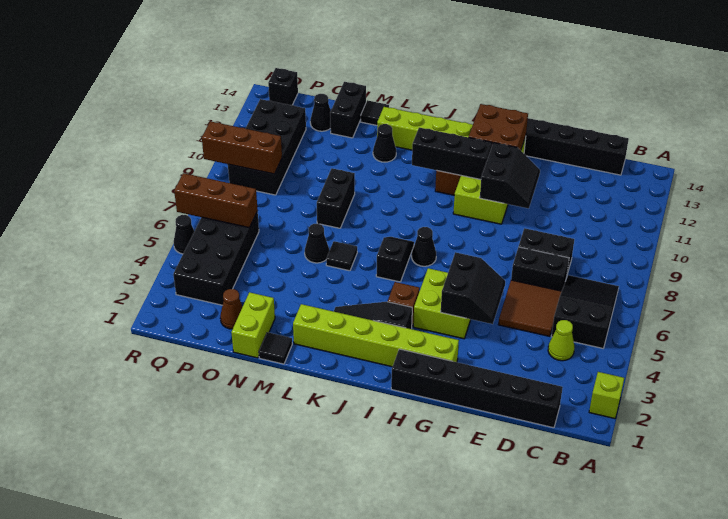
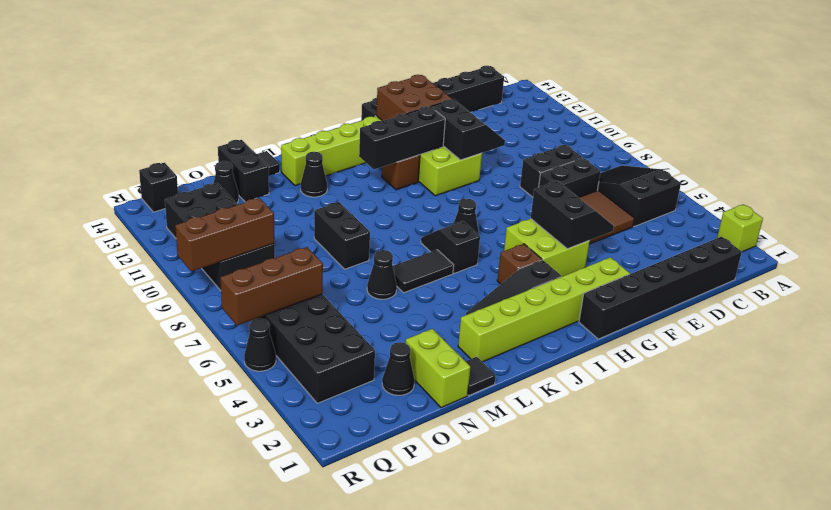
lime 1x1 cone [548,320,575,361] -> none
black 1x1 tile [326,241,357,271] -> black 1x2 tile [393,250,454,293]
brown 1x1 cone [220,289,243,329] -> black 1x1 cone [382,342,415,395]

